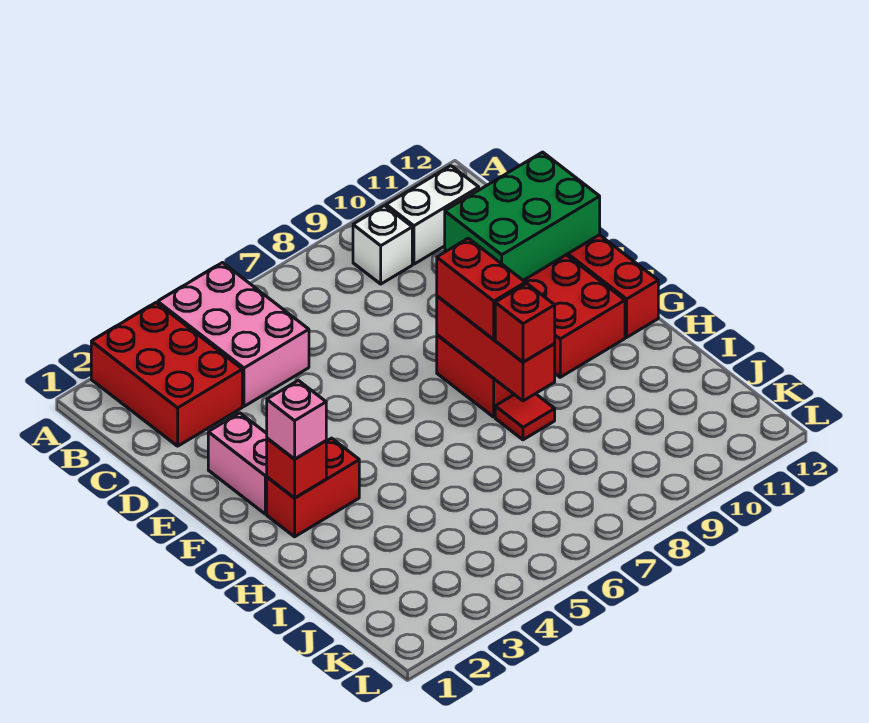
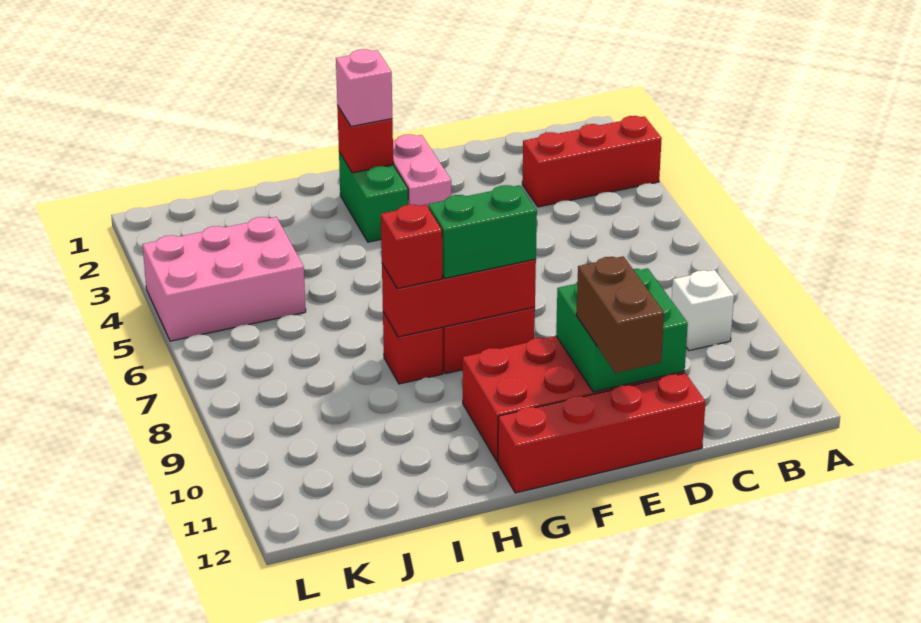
red 2x3 brick [91,303,242,446] -> red 1x3 brick [522,116,662,207]
pink 2x3 brick [158,263,309,406] -> pink 2x3 brick moved to [143,217,306,341]
white 1x2 brick [386,166,479,264] -> none
green 2x3 brick [445,152,600,280] -> green 2x2 brick [556,268,688,392]
pink 1x2 brick [208,413,267,514] -> pink 1x2 brick turned to [393,134,451,207]
none -> brown 1x2 brick [576,256,664,373]
red 1x2 brick [437,238,525,339] -> green 1x2 brick [428,185,537,278]
red 1x2 brick [267,438,359,537] -> green 1x2 brick [339,152,408,242]
red 1x1 tile [495,394,555,440] -> red 1x1 brick [383,312,443,384]

